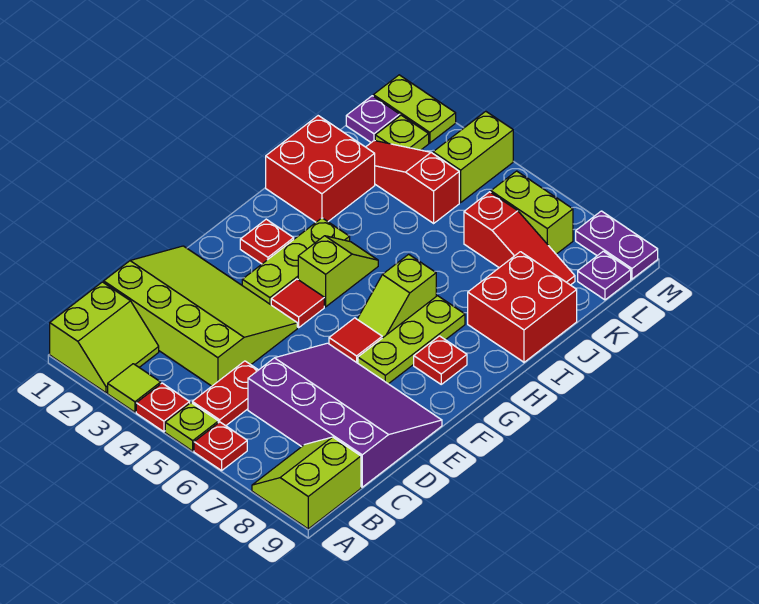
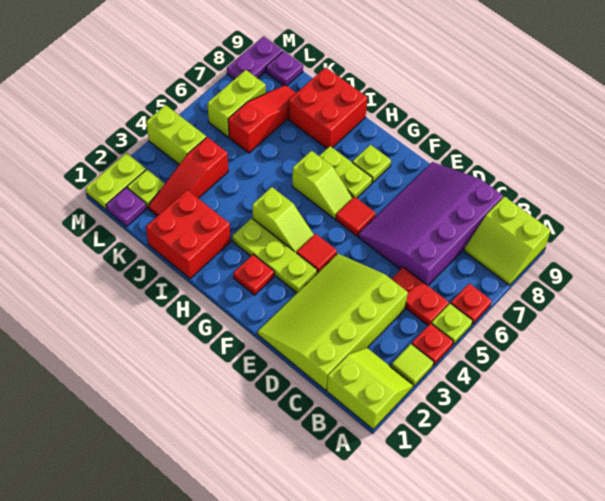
lime 1x3 plate [358,296,465,384] -> lime 1x2 plate [319,146,372,198]
lime 1x2 slope [298,236,378,307] -> lime 1x2 slope turned to [252,187,314,253]
red 1x1 plate [414,336,467,384] -> lime 1x1 plate [352,145,391,183]

